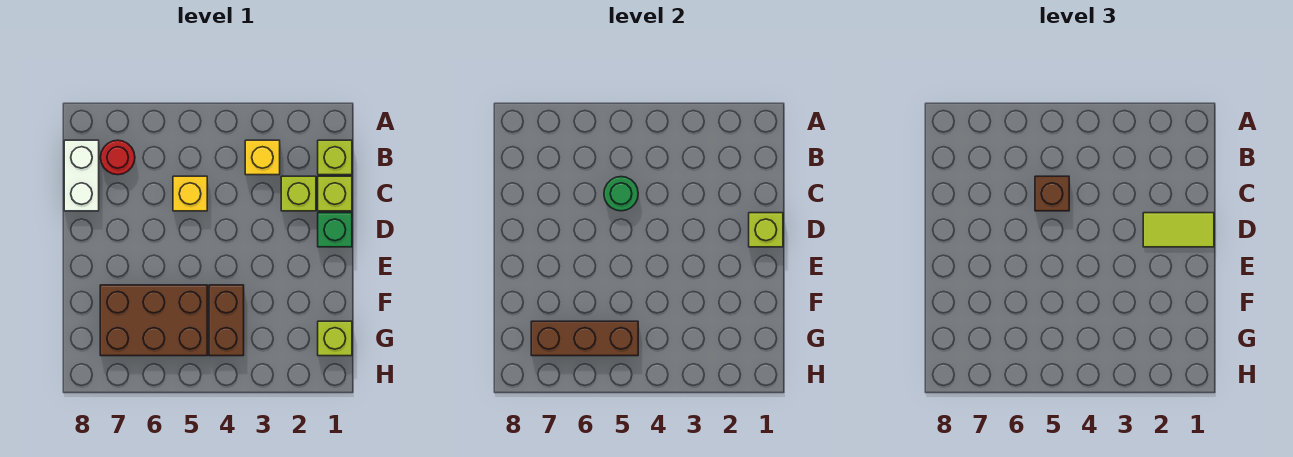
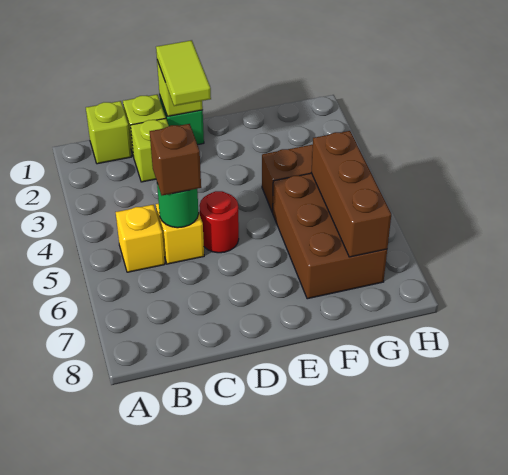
yellow 1x1 brick [245,140,280,175] -> yellow 1x1 brick moved to [116,205,165,272]
red 1x1 round brick [101,140,135,175] -> red 1x1 round brick moved to [199,191,239,253]
white 1x2 brick [64,140,99,211] -> none
lime 1x1 brick [318,321,352,356] -> none

